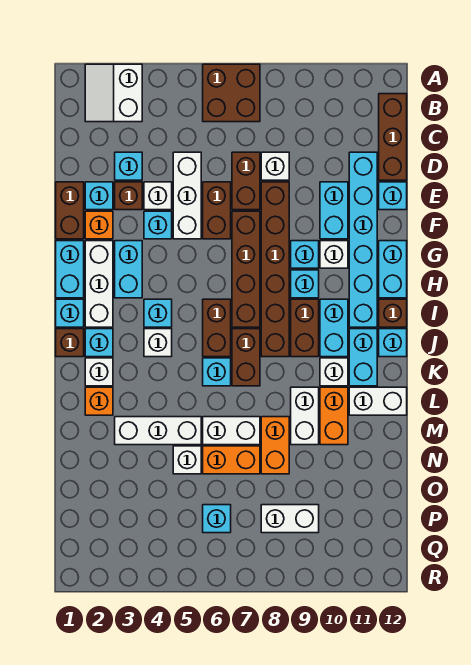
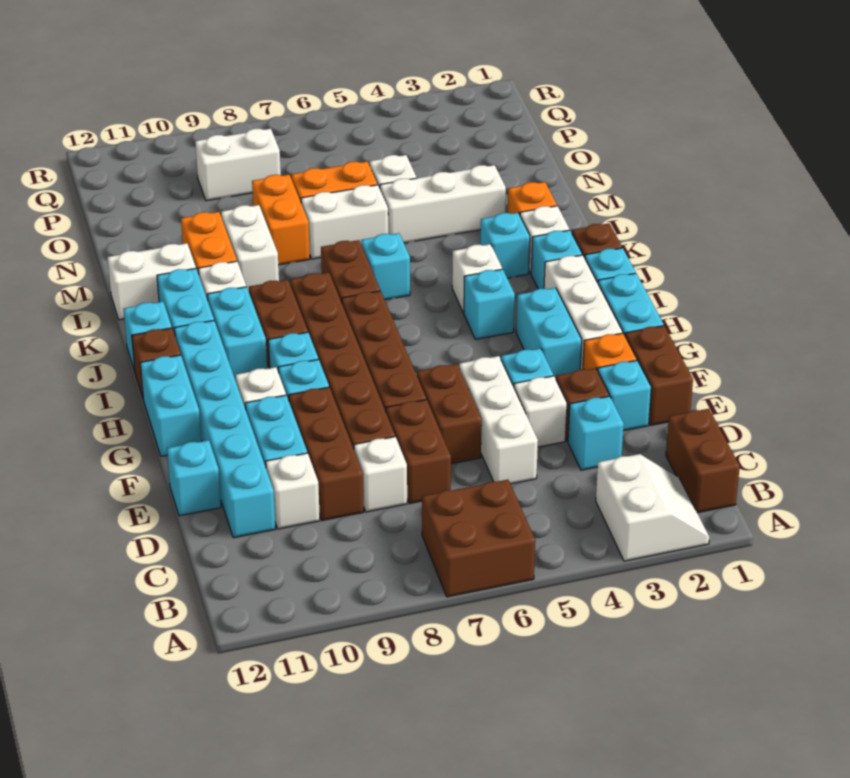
brown 1x3 brick [379,94,407,180] -> brown 1x3 brick moved to [289,387,364,520]
none -> white 1x1 brick [266,453,320,529]
brown 1x2 brick [203,299,231,357] -> brown 1x2 brick moved to [666,409,740,513]
cyan 1x1 brick [203,505,231,533] -> cyan 1x1 brick moved to [480,213,530,278]

